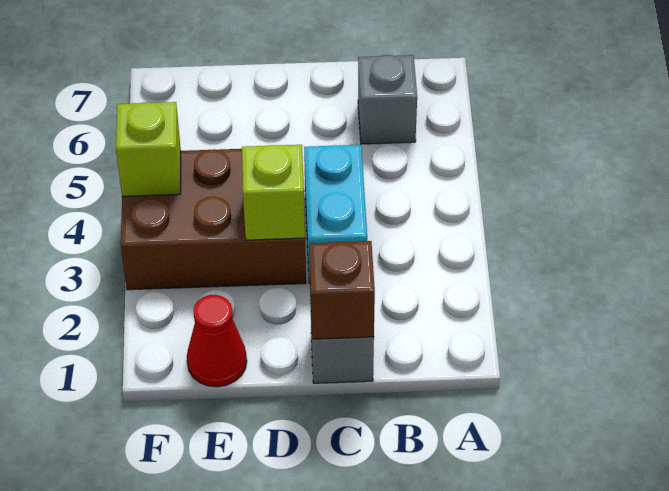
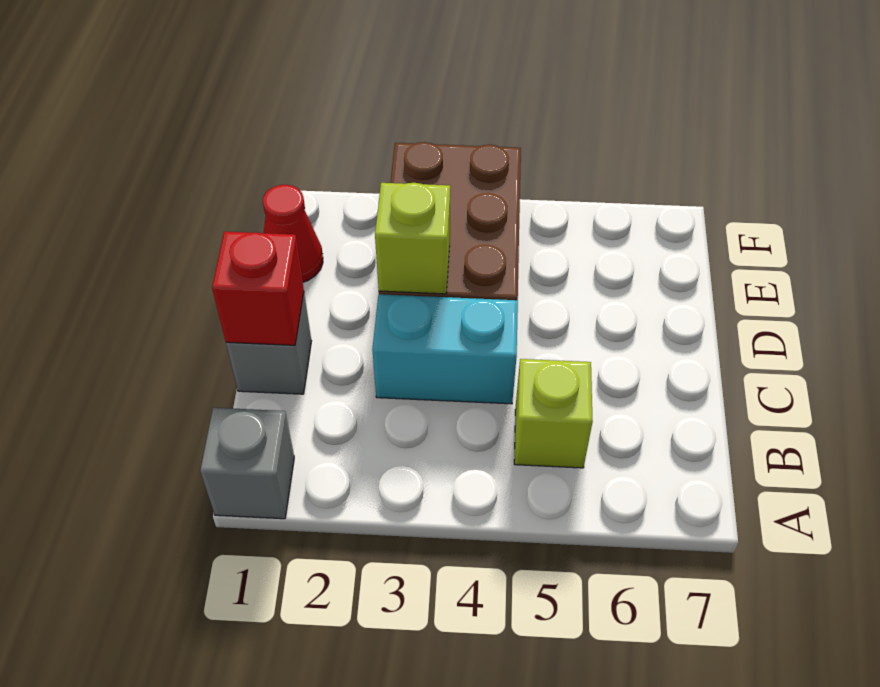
grey 1x1 brick [358,55,417,144] -> grey 1x1 brick moved to [200,408,294,519]
brown 1x1 brick [309,241,375,339] -> red 1x1 brick [212,232,304,345]
lime 1x1 brick [116,102,181,196] -> lime 1x1 brick moved to [514,359,593,468]

